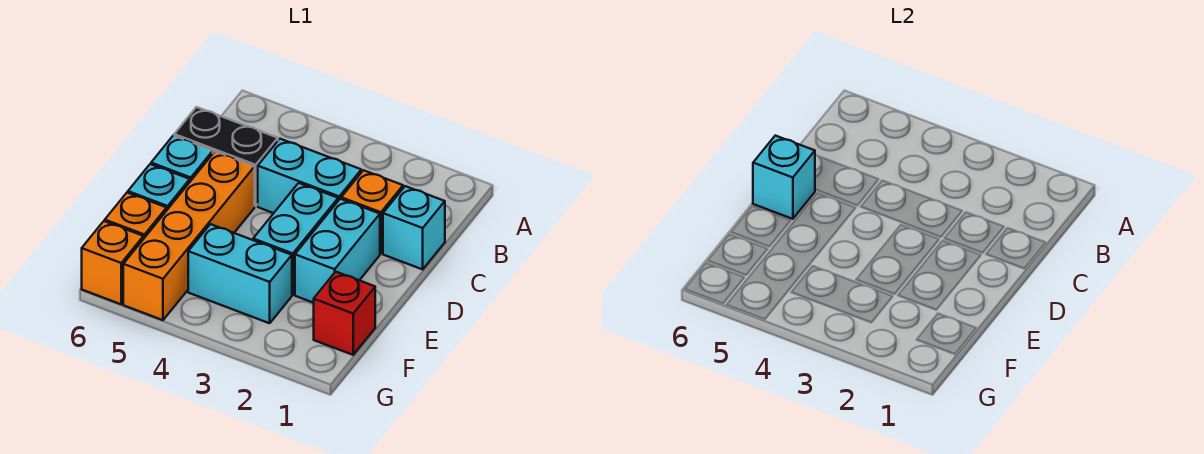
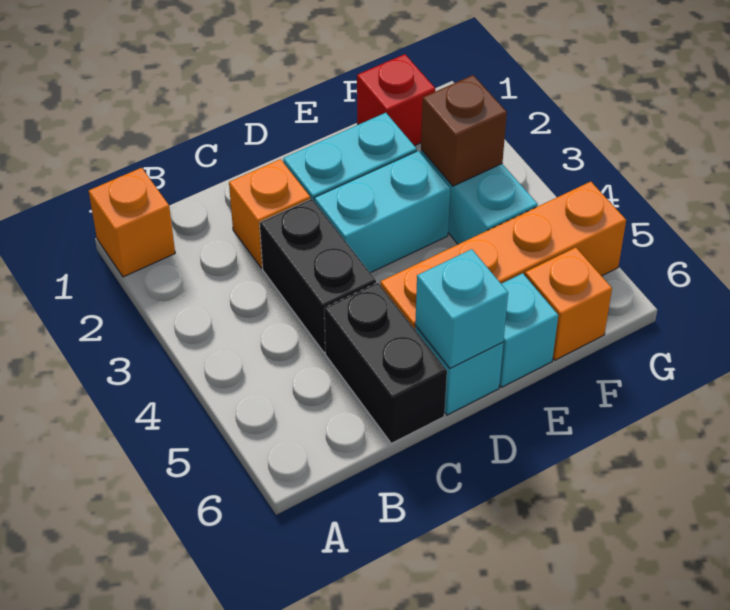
cyan 1x1 brick [383,186,445,269] -> none
cyan 1x2 brick [258,139,361,213] -> black 1x2 brick [260,199,376,352]
none -> brown 1x1 brick [421,75,507,186]
orange 1x1 brick [82,221,143,304] -> orange 1x1 brick moved to [89,168,175,277]

